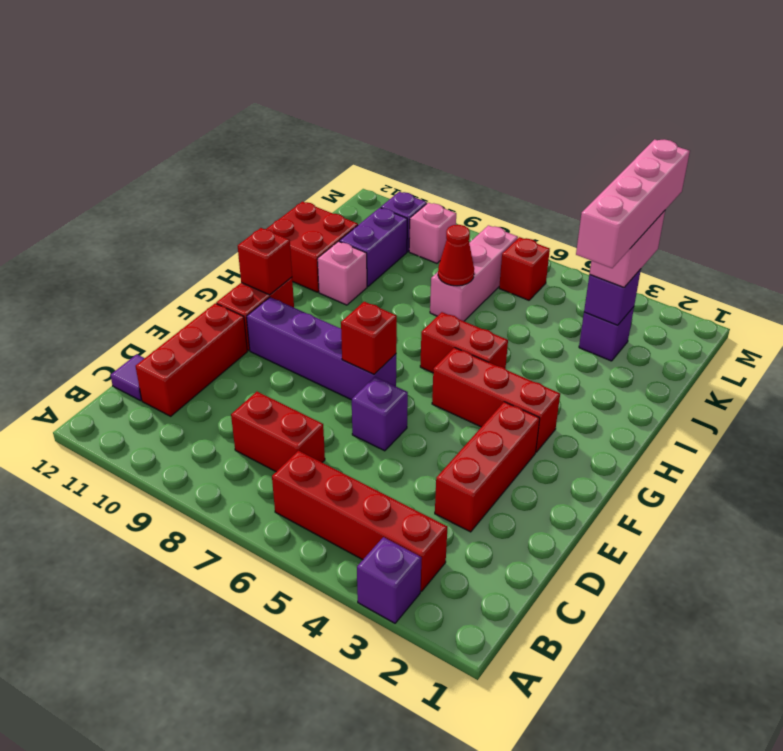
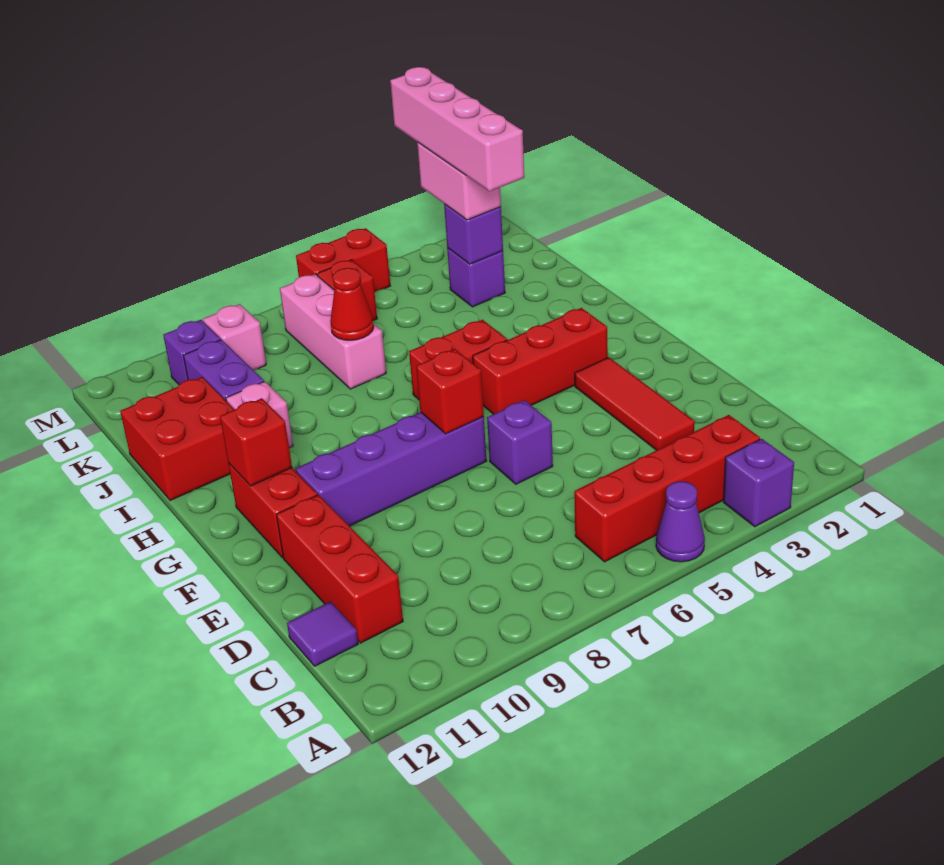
none -> purple 1x1 cone [656,481,705,562]
red 1x2 brick [231,392,325,472] -> red 1x2 brick moved to [296,228,390,292]
red 1x3 brick [435,402,540,532] -> red 1x3 tile [575,357,695,450]

